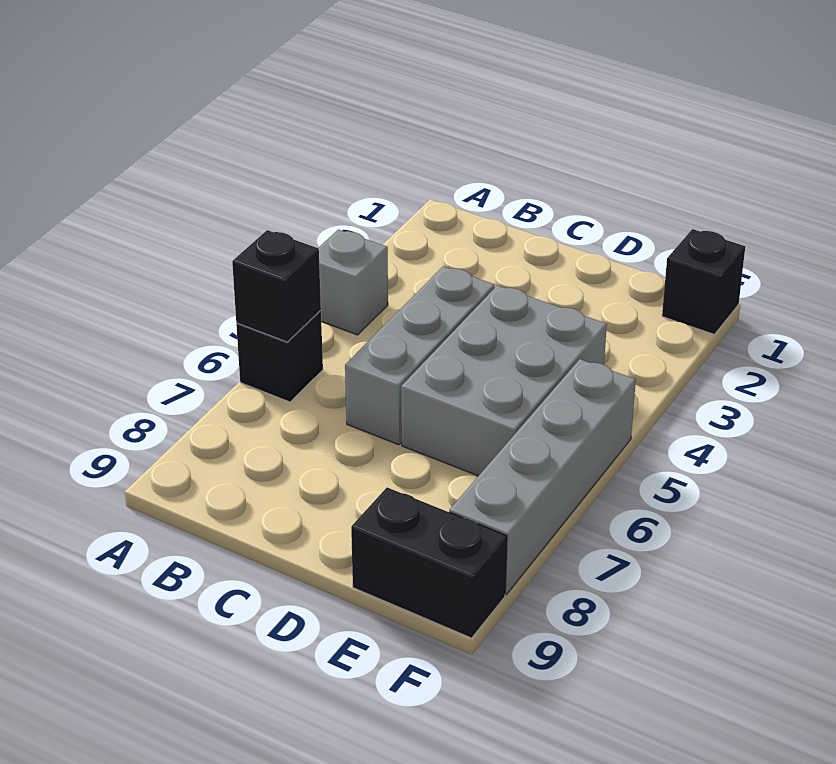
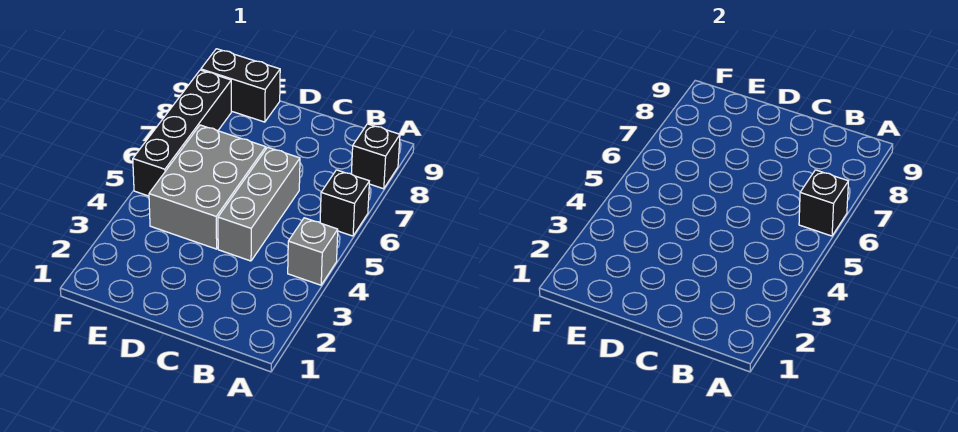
black 1x1 brick [662,229,745,335] -> black 1x1 brick moved to [351,124,400,189]
grey 1x4 brick [449,359,636,594] -> black 1x4 brick [133,70,231,196]

